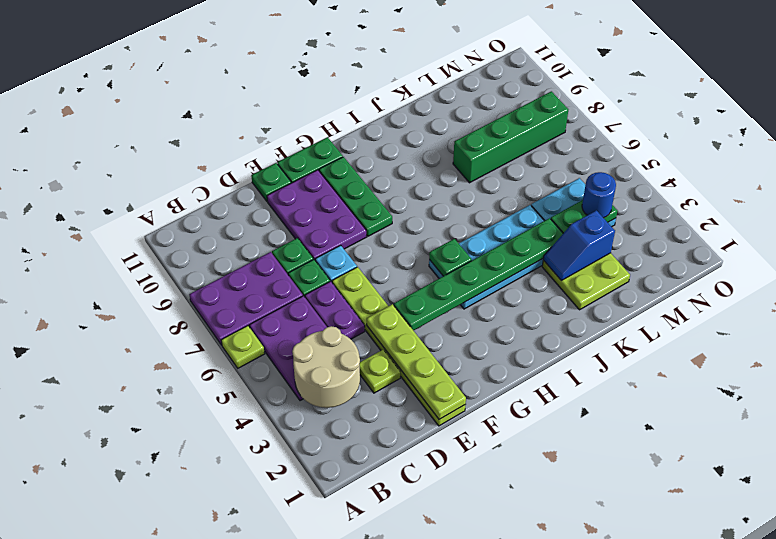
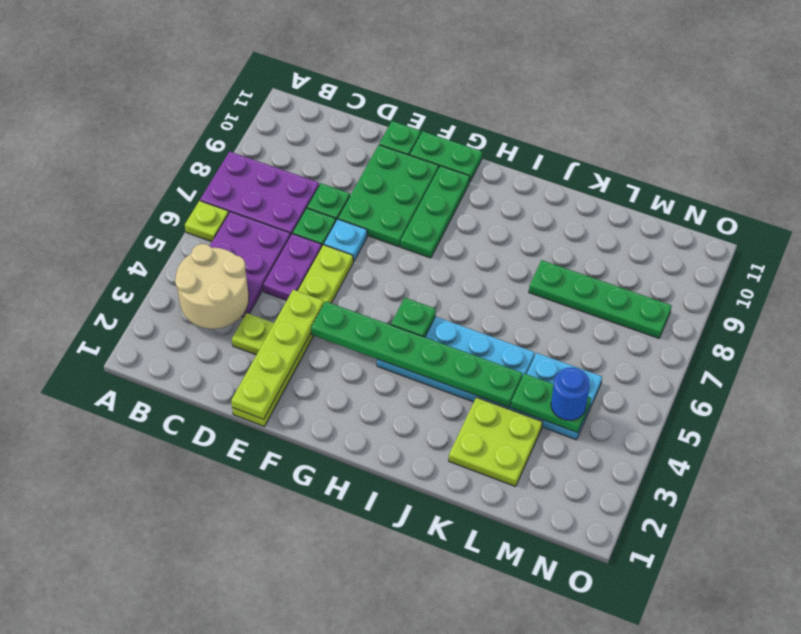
purple 2x3 plate [267,170,366,260] -> green 2x3 plate [338,145,439,247]
blue 1x2 slope [543,210,615,280] -> none
green 1x4 brick [453,91,568,183] -> green 1x4 plate [529,260,672,338]

